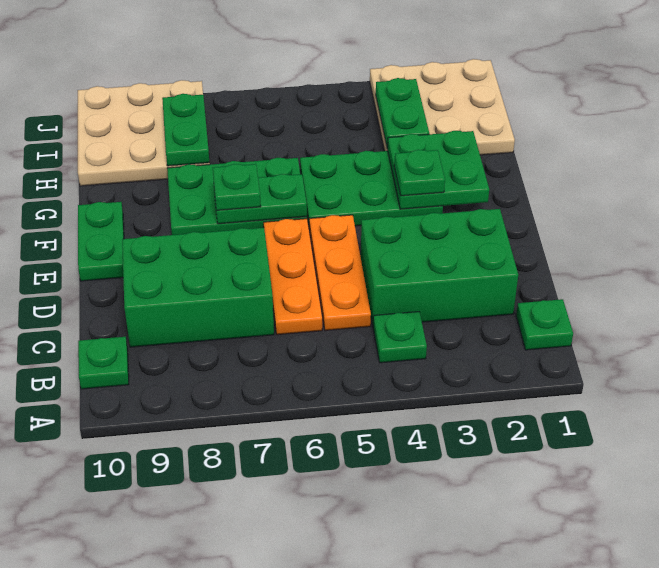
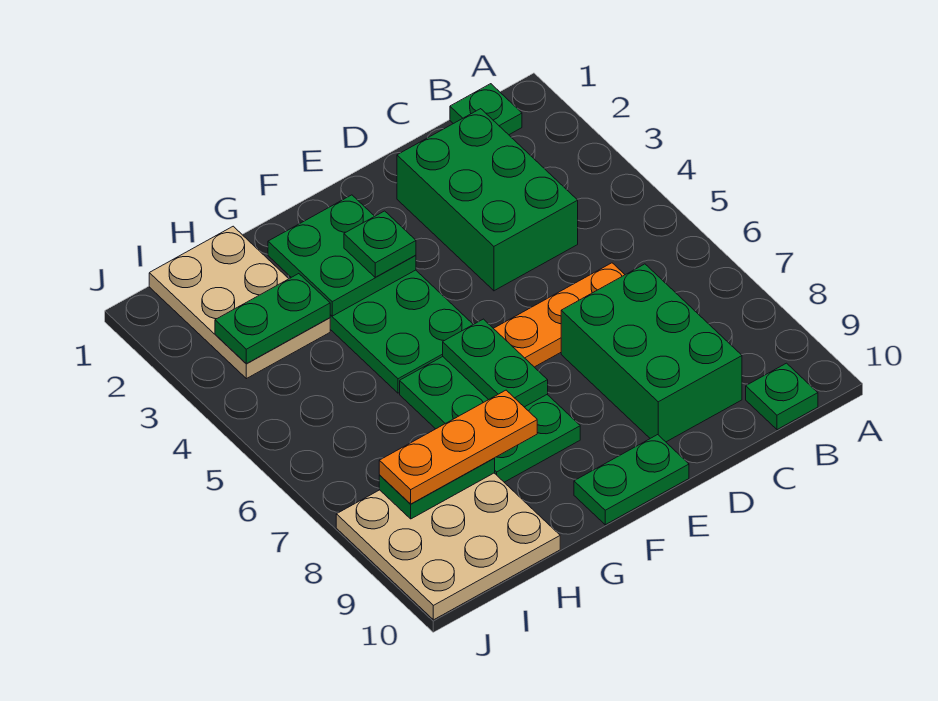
green 1x1 plate [373,312,427,363] -> none
orange 1x3 plate [309,215,371,331] -> orange 1x3 plate moved to [379,390,537,504]
green 1x1 plate [213,164,261,210] -> none
tan 3x3 plate [370,59,515,155] -> tan 2x3 plate [149,226,330,379]

